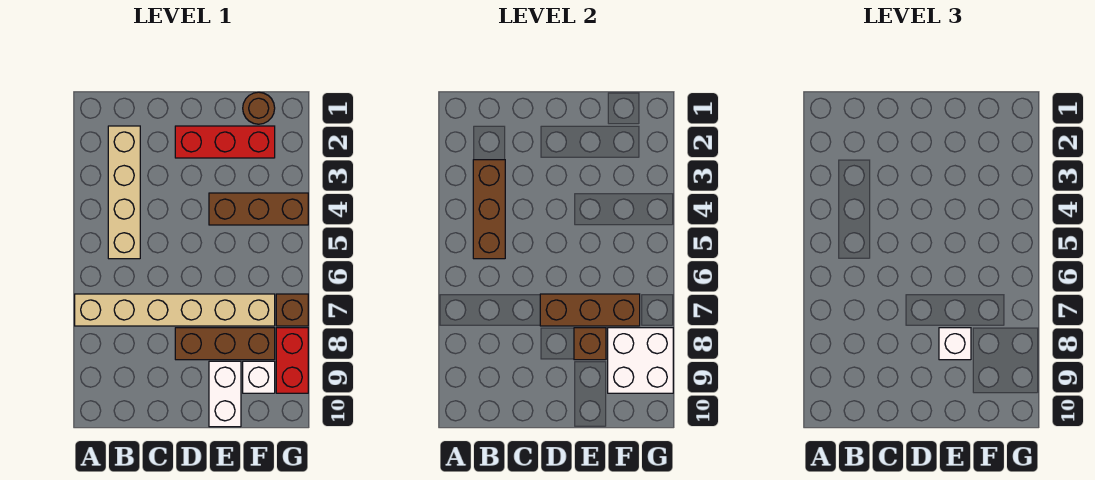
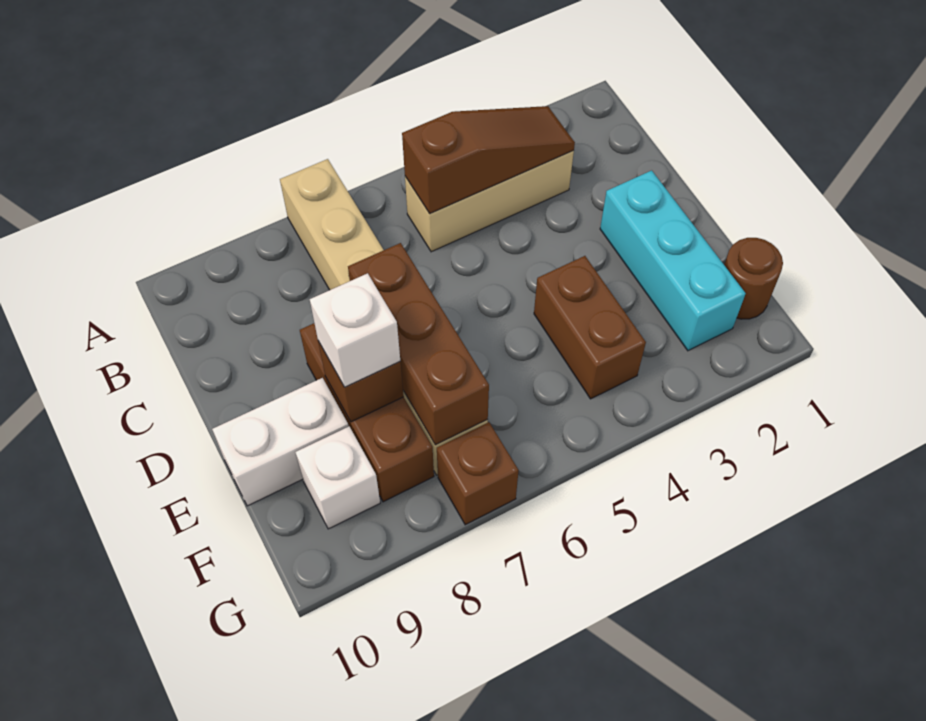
tan 1x4 brick [108,126,140,259] -> tan 1x3 brick [405,150,574,252]
brown 1x3 brick [473,160,505,259] -> brown 1x3 slope [402,106,575,214]
red 1x3 brick [175,126,275,158] -> cyan 1x3 brick [600,170,746,351]
brown 1x3 brick [209,193,308,225] -> brown 1x2 brick [534,256,646,399]
white 2x2 brick [608,328,673,393] -> none
red 1x2 brick [276,328,308,393] -> none

